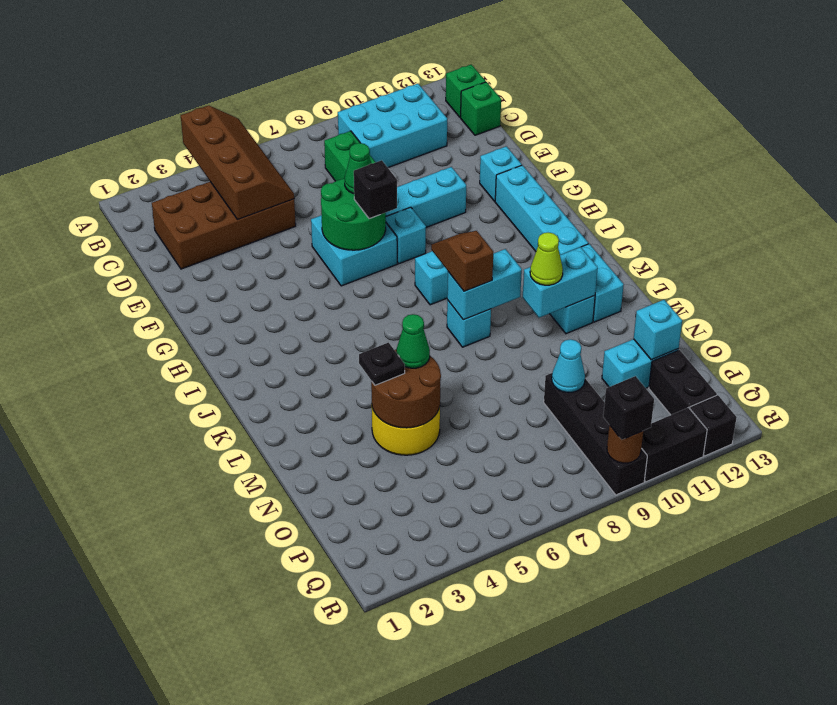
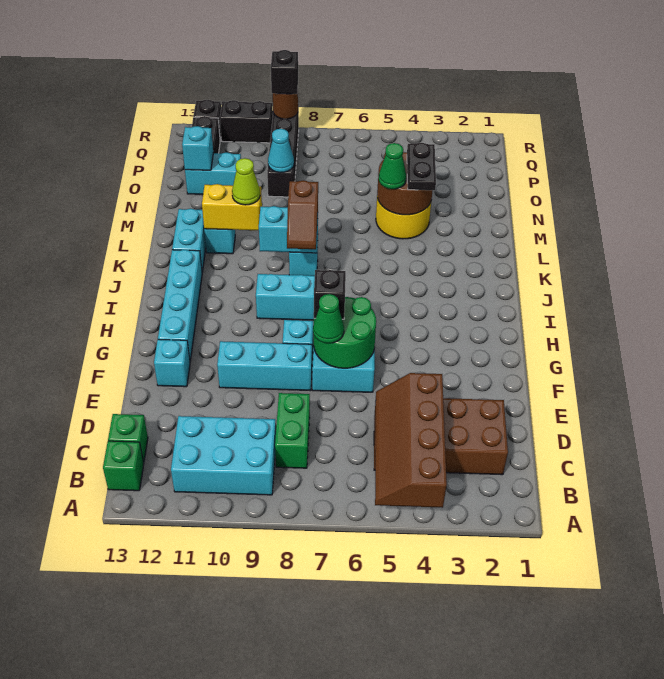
cyan 1x2 brick [522,247,598,318] -> yellow 1x2 brick [202,184,262,230]
black 1x1 plate [359,342,405,385] -> black 1x2 plate [407,143,436,190]

